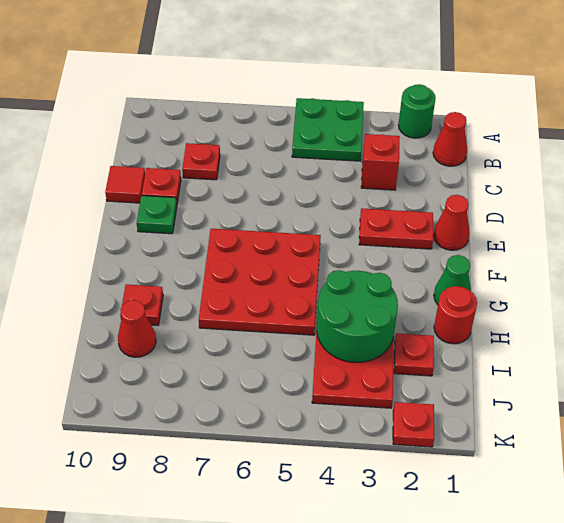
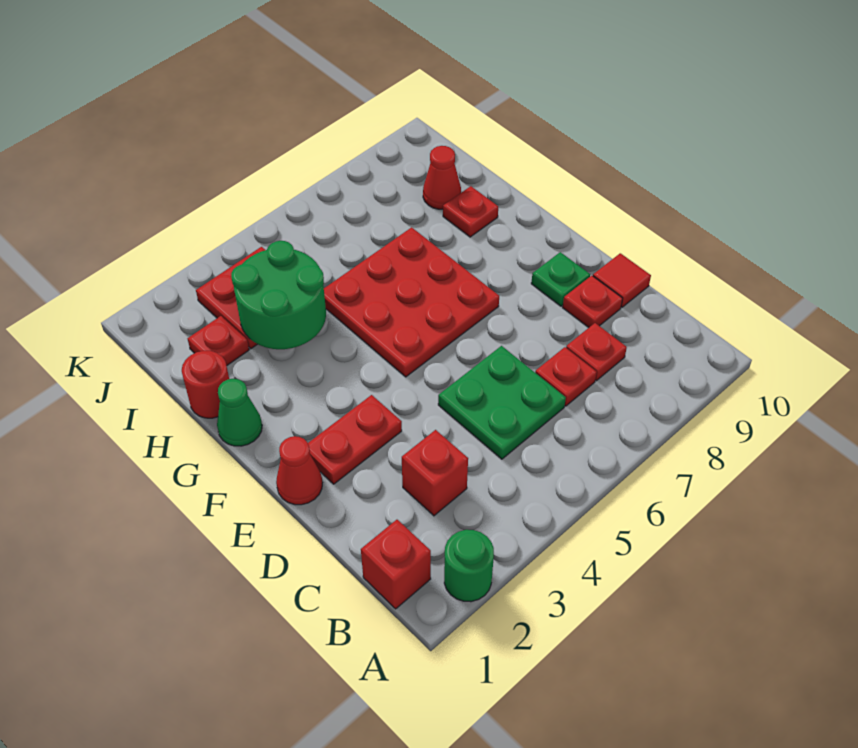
green 2x2 plate [292,98,364,161] -> green 2x2 plate moved to [438,346,566,459]
red 1x1 cone [433,112,467,166] -> red 1x1 brick [361,520,431,609]
red 1x1 plate [393,402,434,447] -> red 1x1 plate moved to [535,347,597,406]

